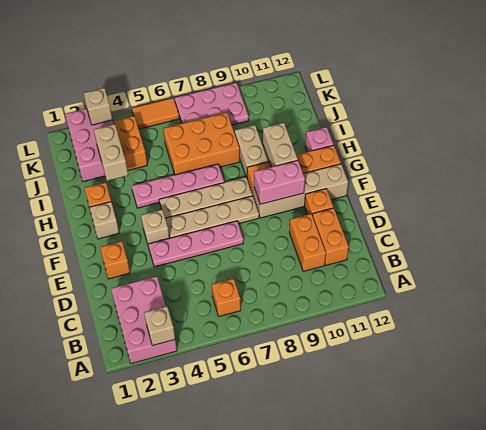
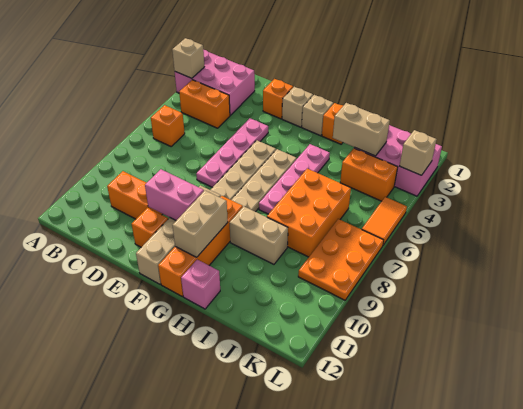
orange 1x2 brick [312,208,349,265] -> orange 1x2 brick moved to [179,80,230,128]
tan 1x1 brick [141,210,169,244] -> tan 1x1 brick moved to [282,87,313,127]
pink 1x2 brick [254,160,305,204] -> pink 1x2 brick turned to [145,169,204,220]
tan 1x2 brick [263,123,298,167] -> tan 1x2 brick turned to [173,191,228,257]
pink 2x3 plate [175,83,249,125] -> orange 2x3 plate [298,219,384,300]

